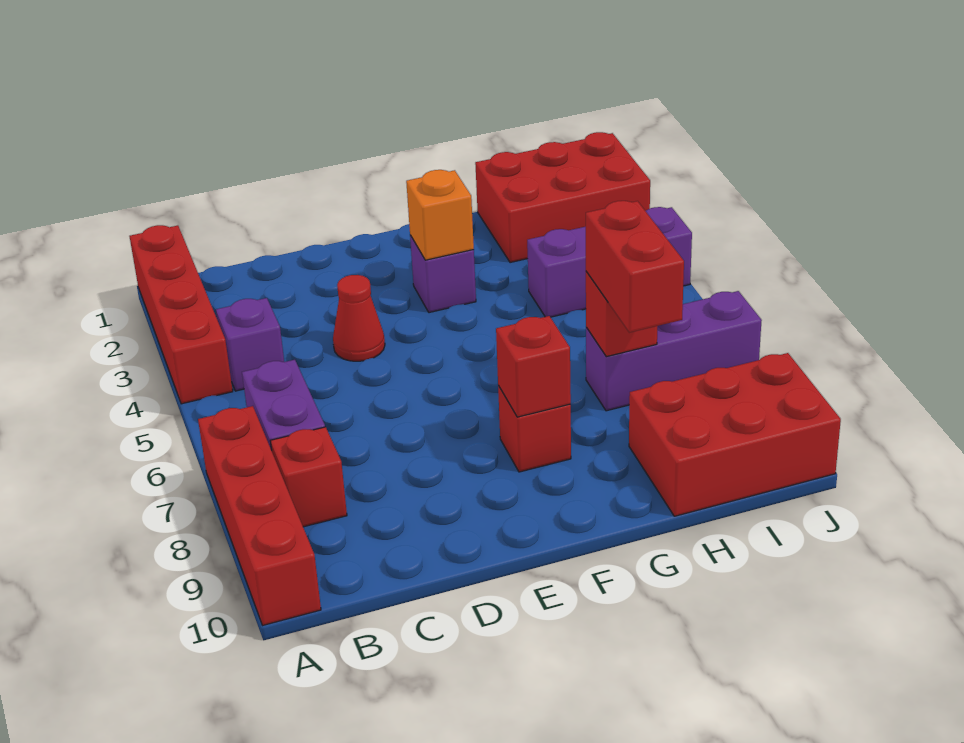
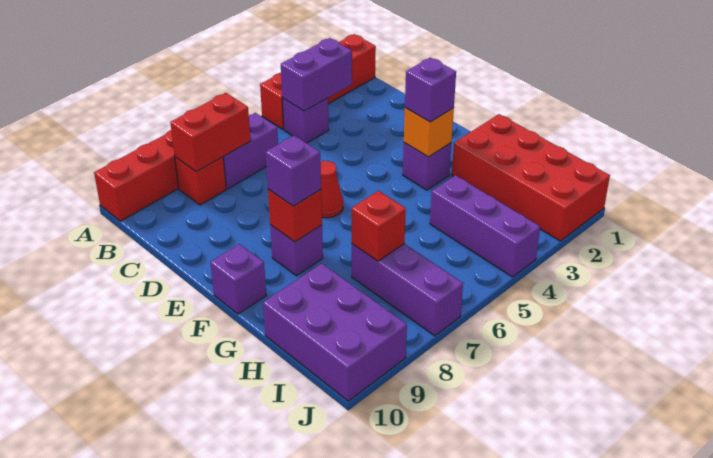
none -> purple 1x2 brick [281,38,352,111]
red 1x1 cone [333,275,385,361] -> red 1x1 cone moved to [321,161,343,218]
none -> purple 1x1 brick [405,58,456,122]
red 1x1 brick [498,386,571,472] -> purple 1x1 brick [270,225,323,276]
none -> purple 1x1 brick [266,135,321,206]
none -> purple 1x1 brick [210,244,266,314]
red 2x3 brick [475,132,650,263] -> red 2x4 brick [452,114,610,241]
red 1x2 brick [586,201,684,333] -> red 1x2 brick moved to [170,93,251,171]
red 2x3 brick [629,353,841,516] -> purple 2x3 brick [263,263,407,401]

